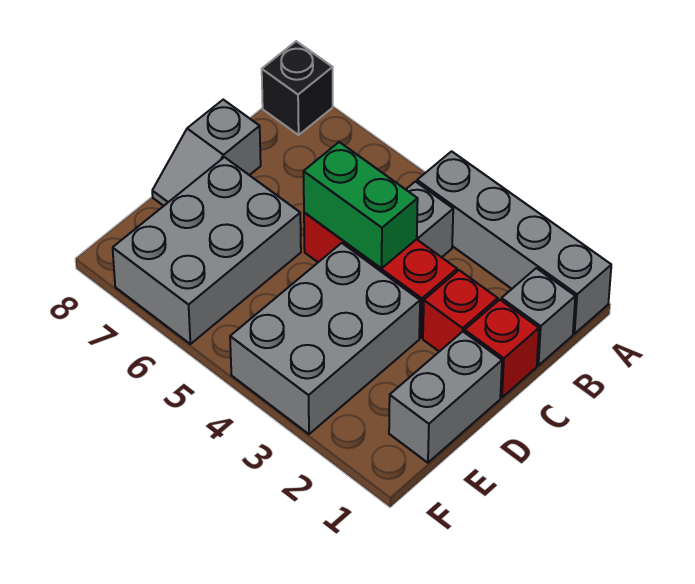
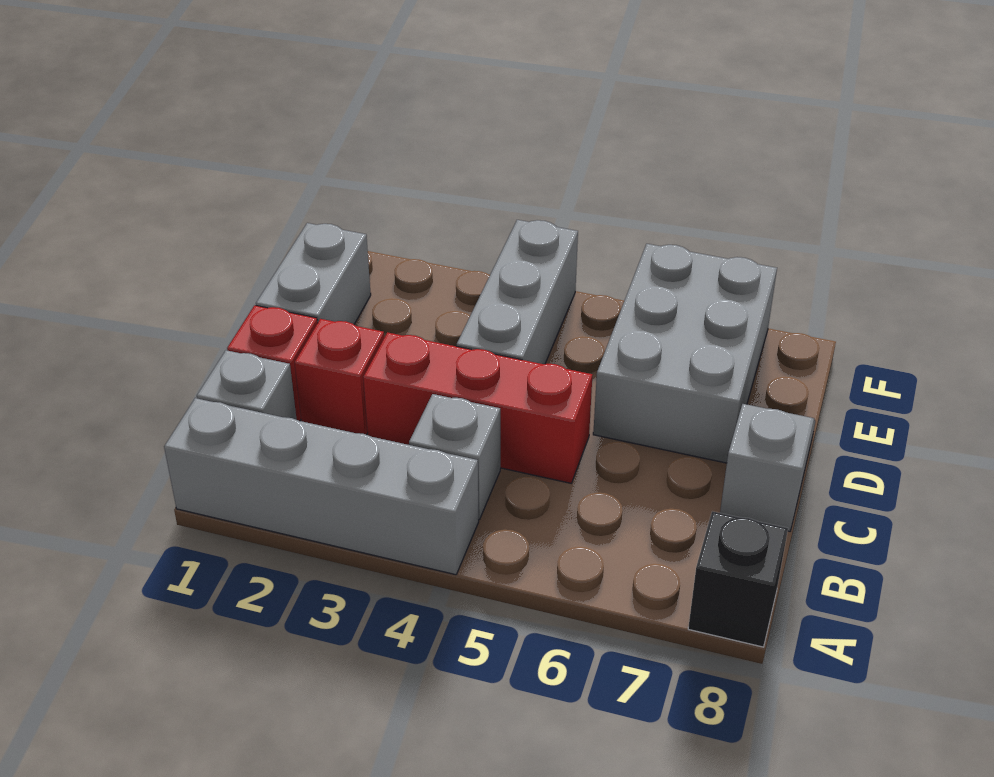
green 1x2 brick [304,142,418,268] -> none
grey 2x3 brick [230,243,420,434] -> grey 1x3 brick [457,220,578,364]

